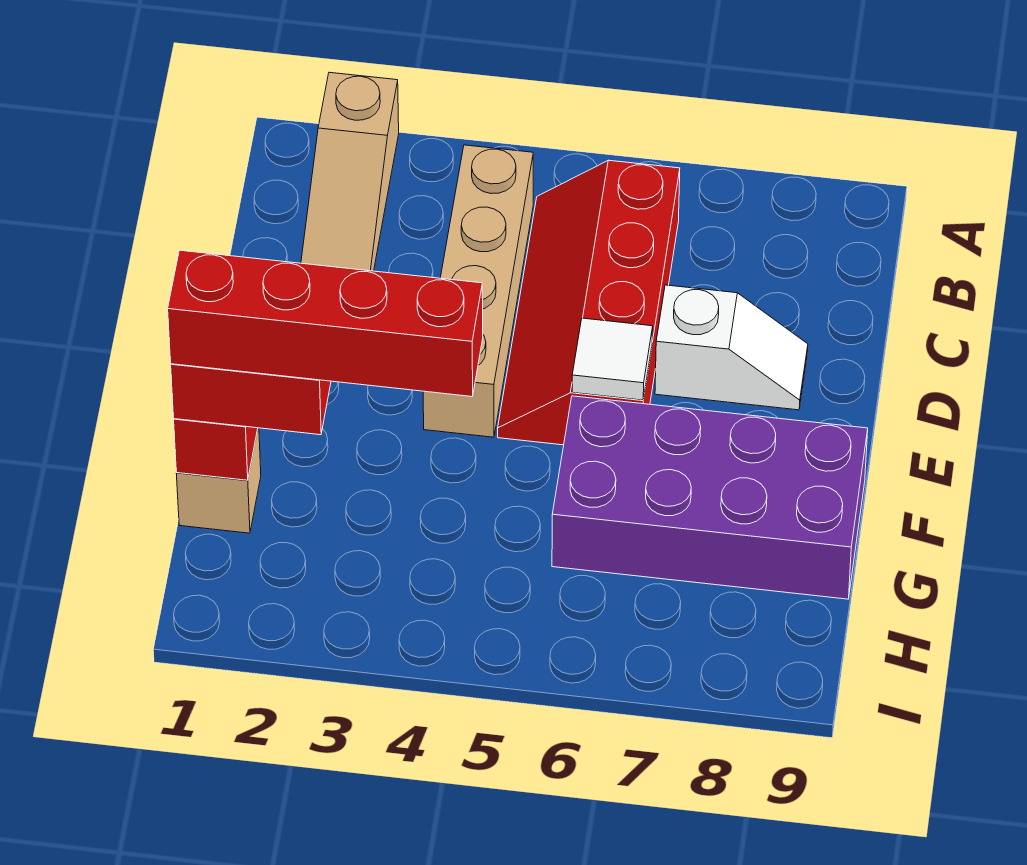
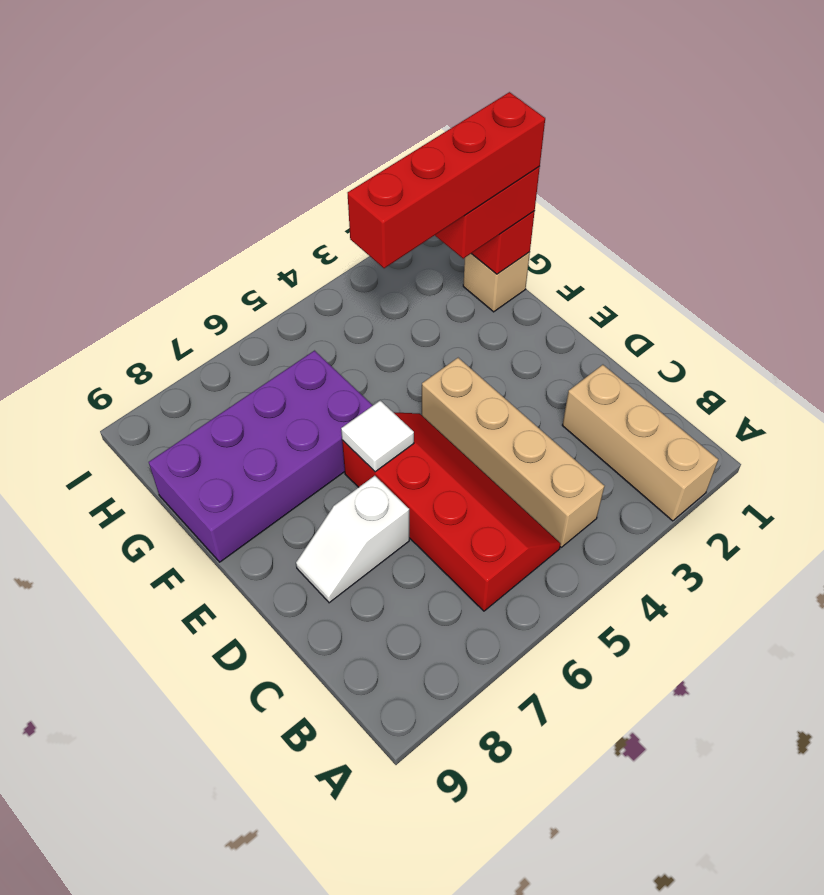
tan 1x3 slope [301,72,399,271] -> tan 1x3 brick [562,365,718,521]

